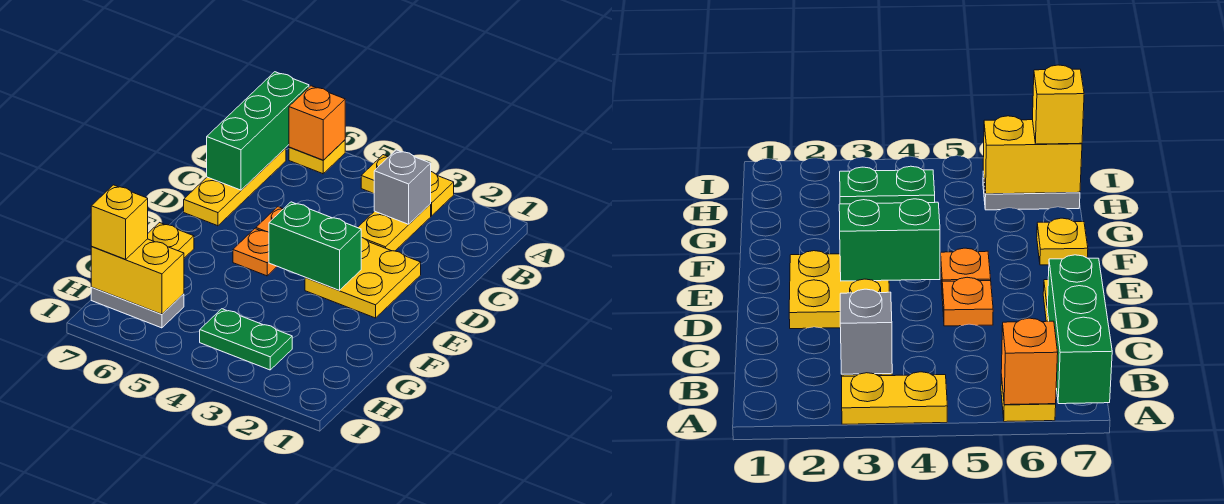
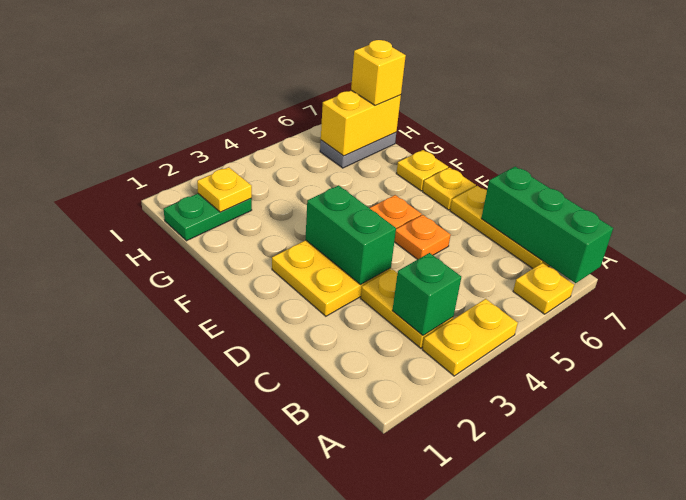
orange 1x1 brick [289,86,345,160] -> none
grey 1x1 brick [374,150,431,224] -> green 1x1 brick [392,253,461,336]
green 1x2 brick [269,202,361,290] -> green 1x2 brick turned to [305,185,396,285]
none -> yellow 1x1 plate [423,168,476,210]
none -> yellow 1x1 plate [197,167,252,212]
green 1x2 plate [200,309,292,370] -> green 1x2 plate moved to [164,194,252,241]

